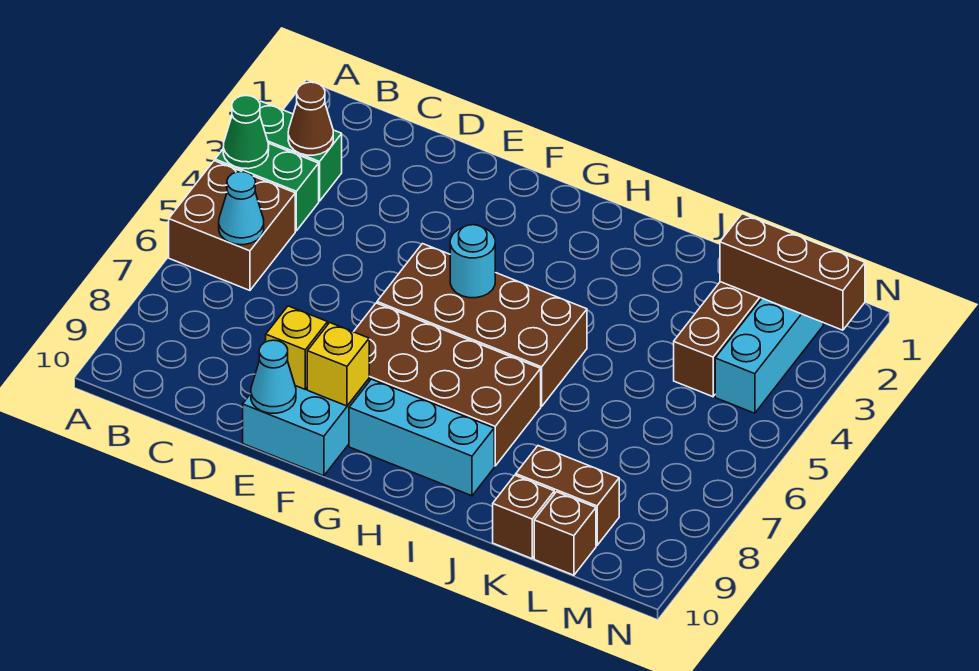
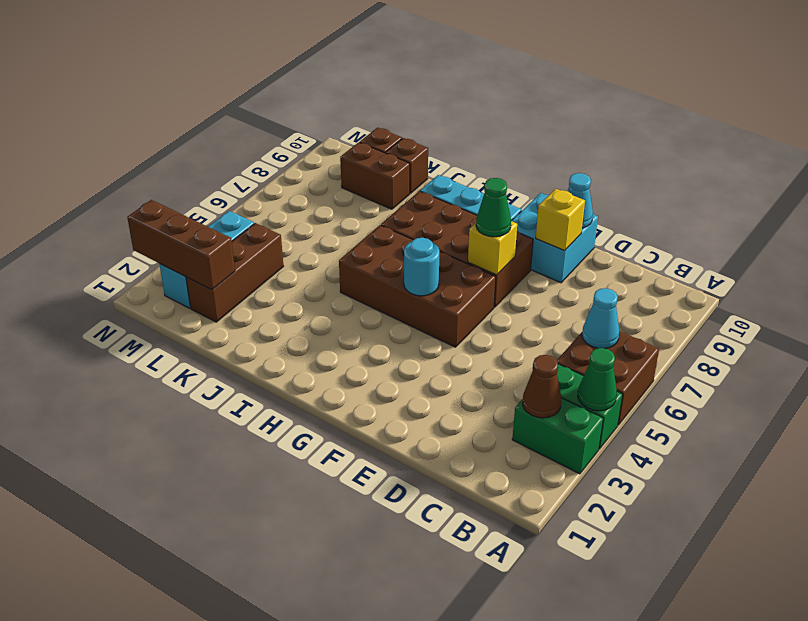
none -> green 1x1 cone [476,178,511,237]
yellow 1x1 brick [307,323,369,406] -> yellow 1x1 brick moved to [468,221,517,275]

